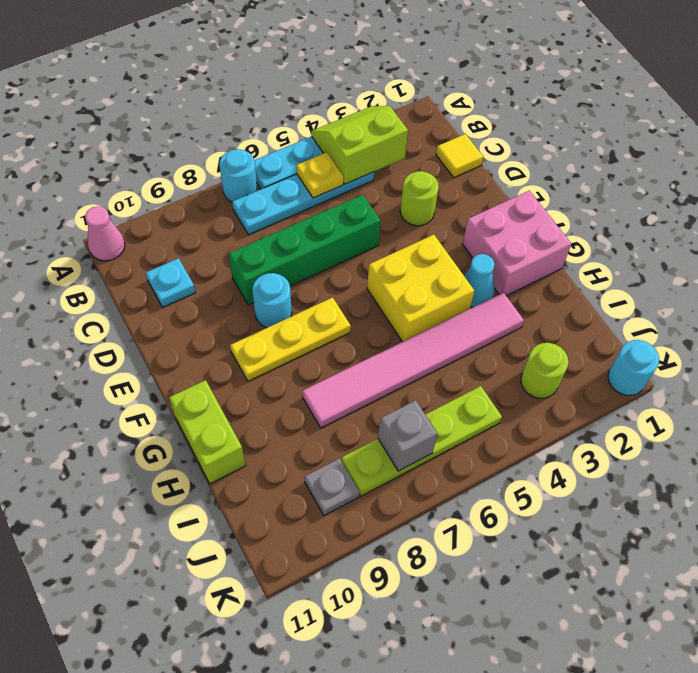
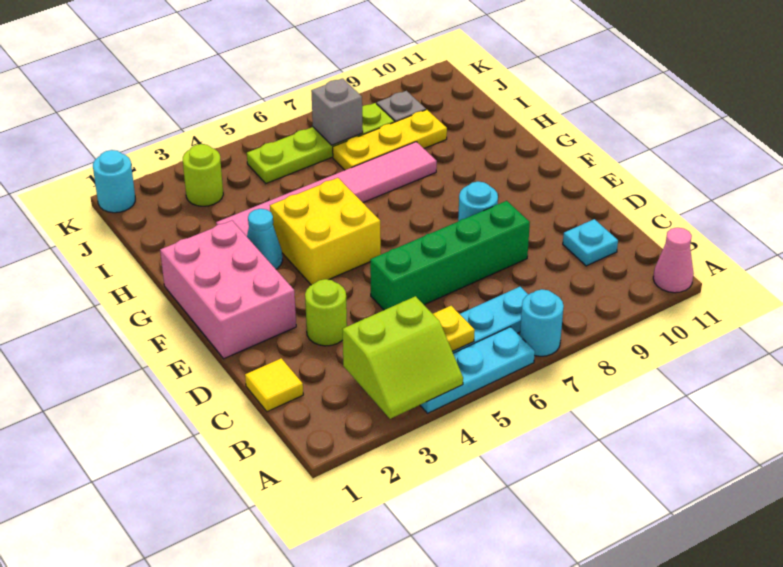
pink 2x2 brick [463,191,572,296] -> pink 2x3 brick [160,221,296,359]
yellow 1x3 plate [230,297,351,381] -> yellow 1x3 plate moved to [333,110,447,170]
lime 1x2 brick [169,380,246,484] -> none

